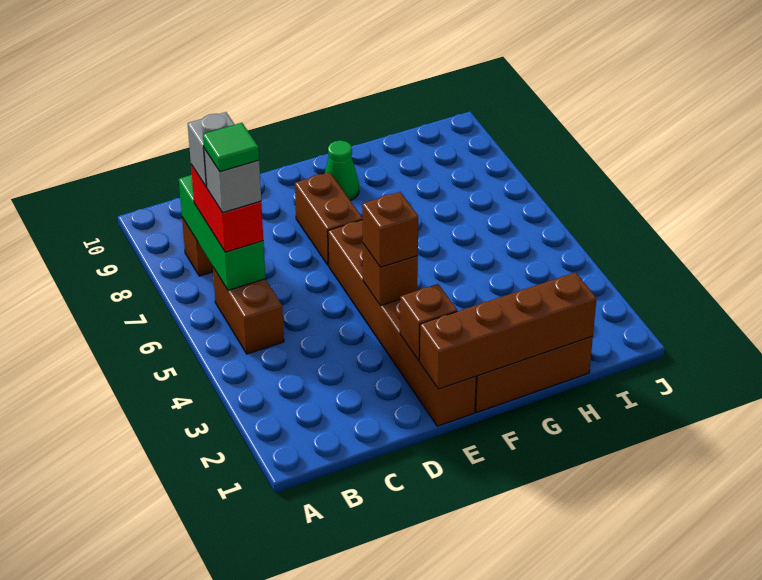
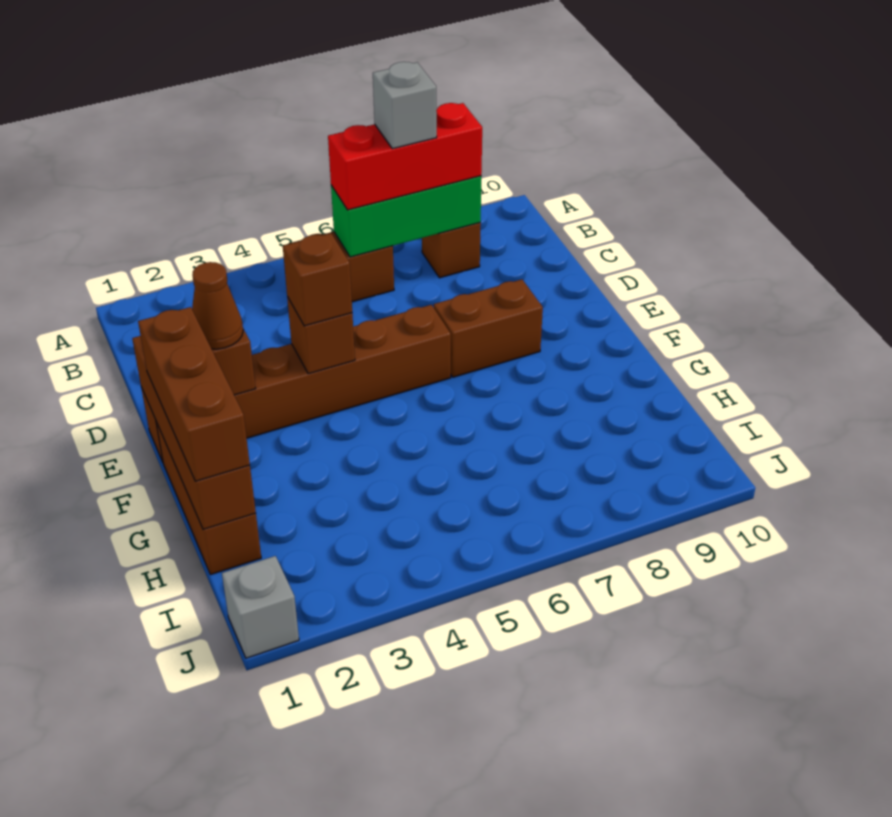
red 1x2 brick [191,165,263,252] -> red 1x3 brick [328,103,482,210]
grey 1x1 brick [204,149,261,212] -> grey 1x1 brick moved to [222,556,299,658]
green 1x1 tile [203,123,259,172] -> none
none -> brown 1x1 cone [192,262,243,349]
none -> brown 1x3 brick [138,307,250,481]
green 1x1 cone [325,140,359,201] -> none

